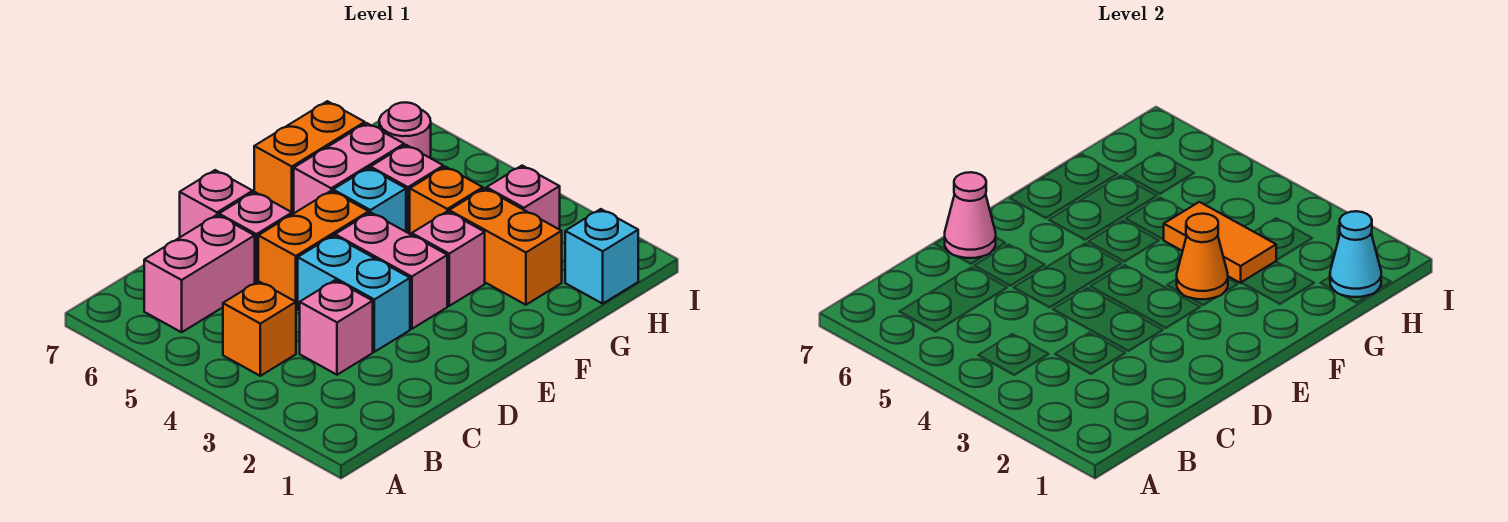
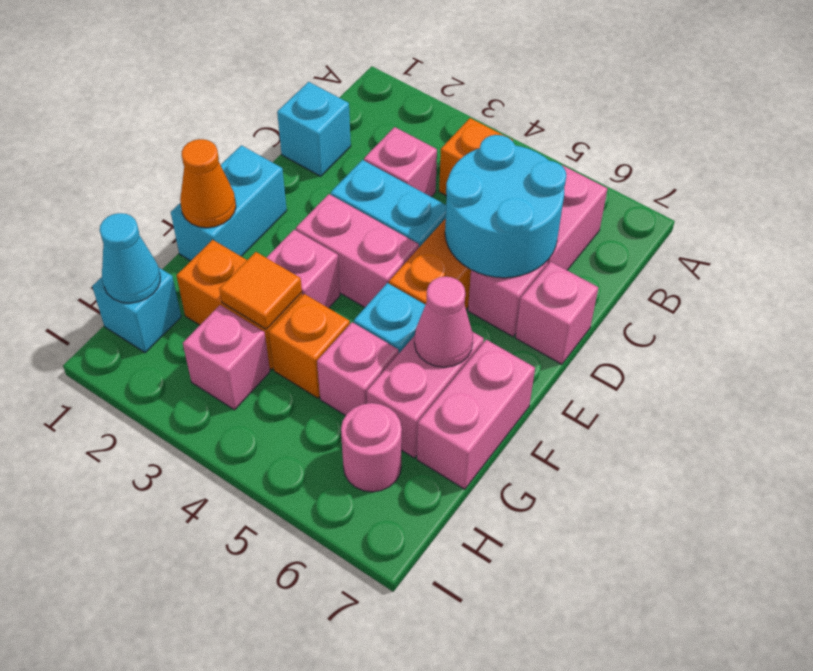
none -> cyan 1x1 brick [277,82,351,176]
none -> cyan 2x2 round brick [445,135,566,278]
pink 1x1 cone [945,172,996,258] -> pink 1x1 cone moved to [414,277,473,367]
none -> cyan 1x2 brick [171,145,287,261]
orange 1x1 cone [1177,214,1228,299] -> orange 1x1 cone moved to [180,139,236,228]
orange 1x2 brick [254,101,365,214] -> pink 1x2 brick [417,340,535,489]
orange 1x2 tile [1164,202,1276,283] -> orange 1x1 tile [220,252,302,329]

